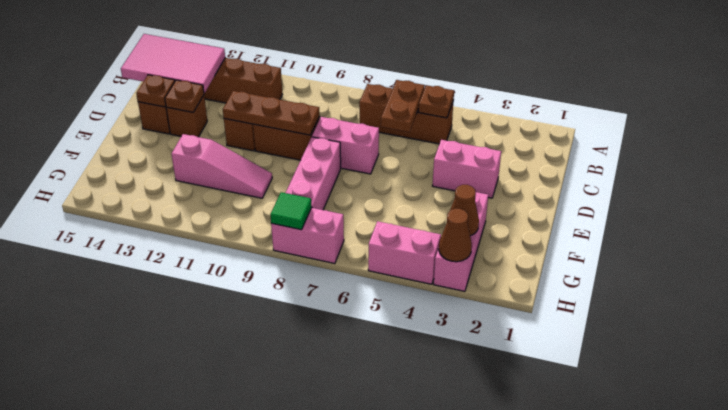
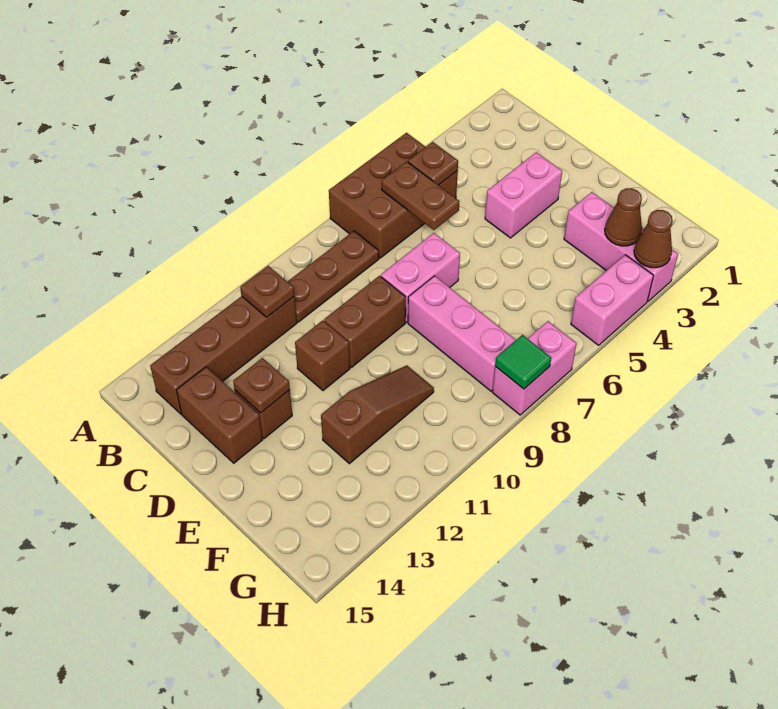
brown 1x3 brick [359,84,454,144] -> brown 2x3 brick [329,133,458,258]
pink 2x3 tile [121,34,225,93] -> none
brown 1x3 plate [223,91,320,135] -> brown 1x3 plate moved to [288,231,379,322]
brown 1x1 plate [136,75,175,107] -> brown 1x1 plate moved to [240,266,294,317]
pink 1x3 slope [172,134,272,198] -> brown 1x3 slope [321,366,434,464]

